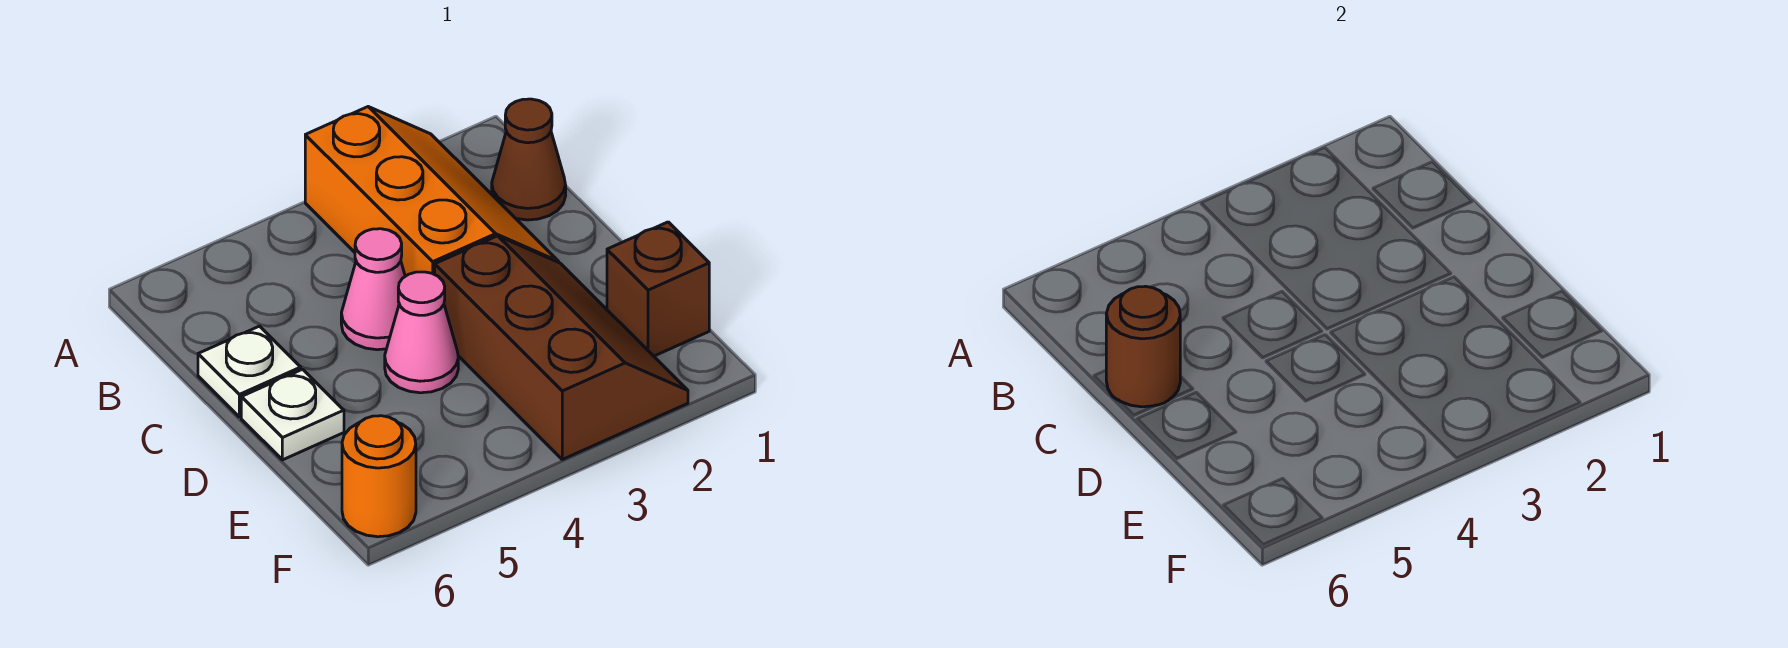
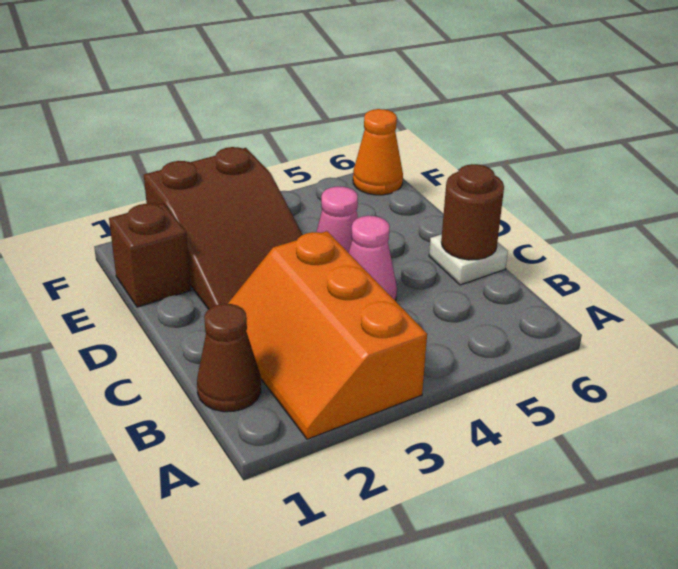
brown 2x3 slope [435,236,688,459] -> brown 2x3 slope turned to [144,147,303,309]
white 1x1 plate [241,369,344,460] -> none
orange 1x1 round brick [342,416,416,537] -> orange 1x1 cone [353,109,403,195]

